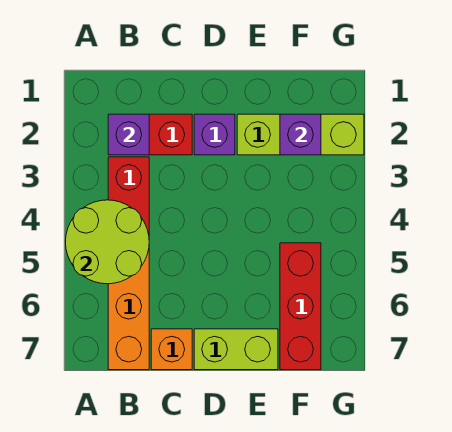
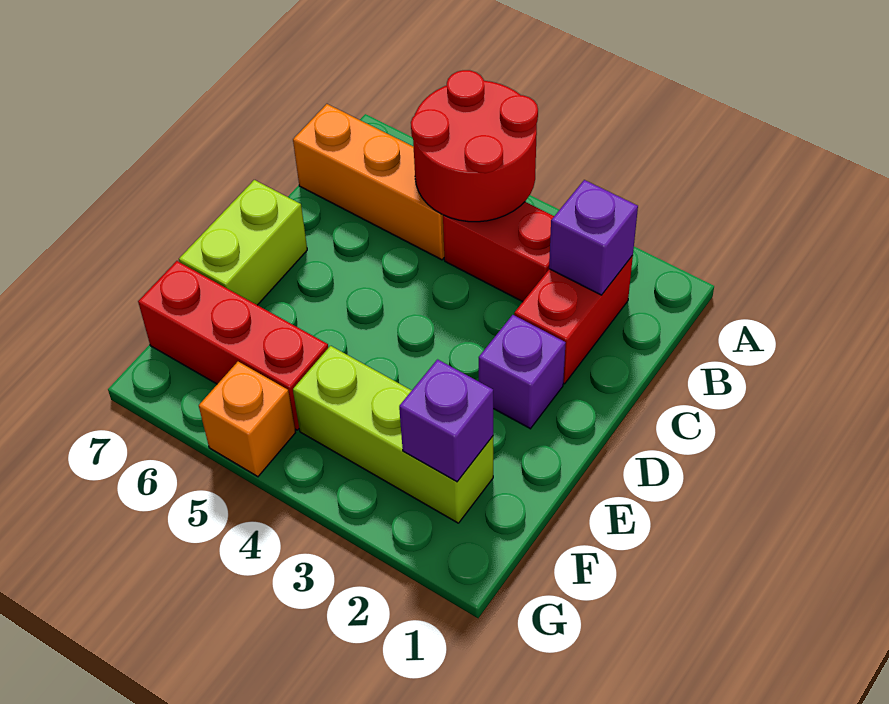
lime 2x2 round brick [66,200,149,284] -> red 2x2 round brick [411,70,538,222]
orange 1x1 brick [151,329,192,370] -> orange 1x1 brick moved to [199,362,296,477]
lime 1x3 brick [237,114,364,155] -> lime 1x3 brick turned to [293,346,493,523]

